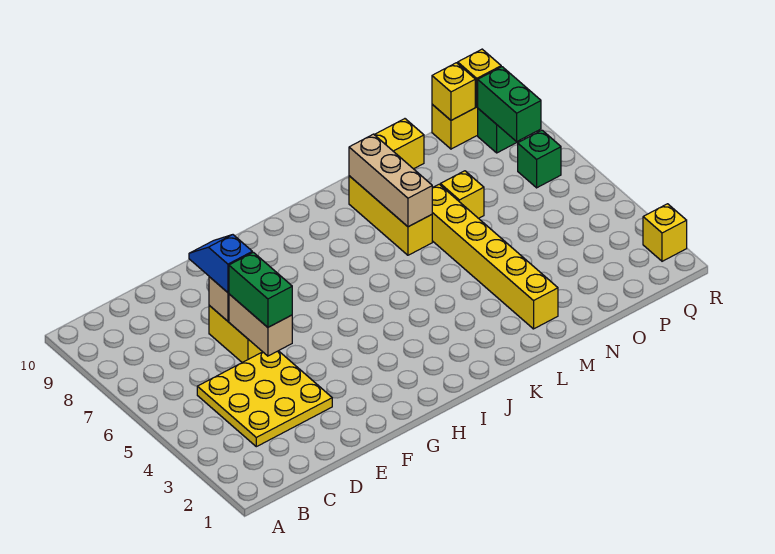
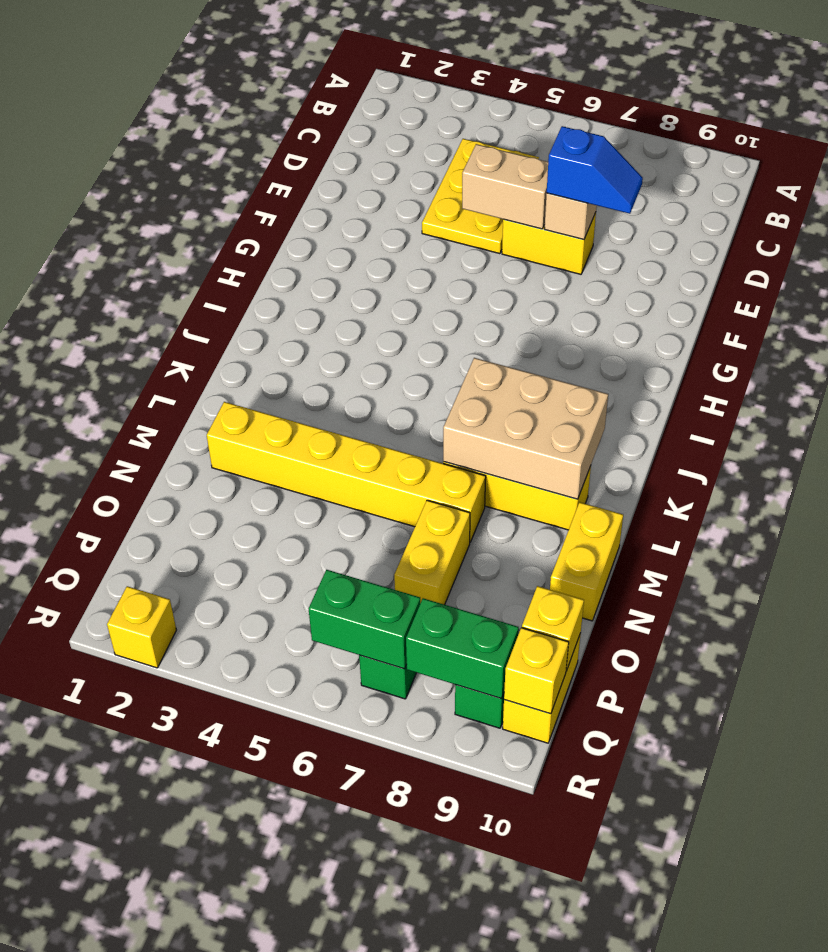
yellow 3x3 plate [197,351,332,447] -> yellow 2x3 plate [422,139,539,254]
green 1x2 brick [229,252,292,327] -> green 1x2 brick moved to [309,570,420,669]
tan 1x3 brick [349,134,432,227] -> tan 2x3 brick [443,358,608,499]
yellow 1x1 brick [440,171,484,218] -> yellow 1x2 brick [394,500,470,605]

